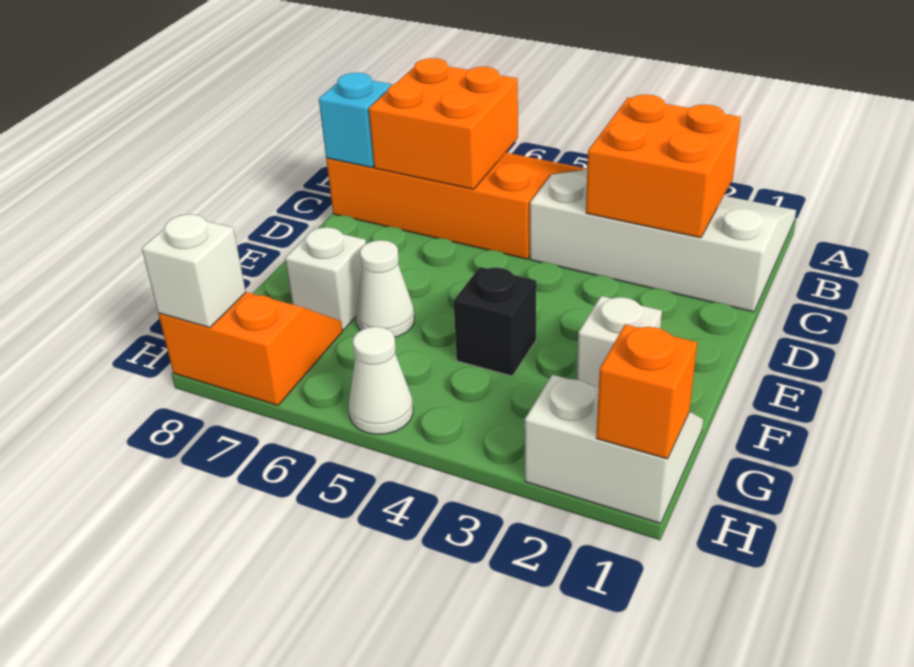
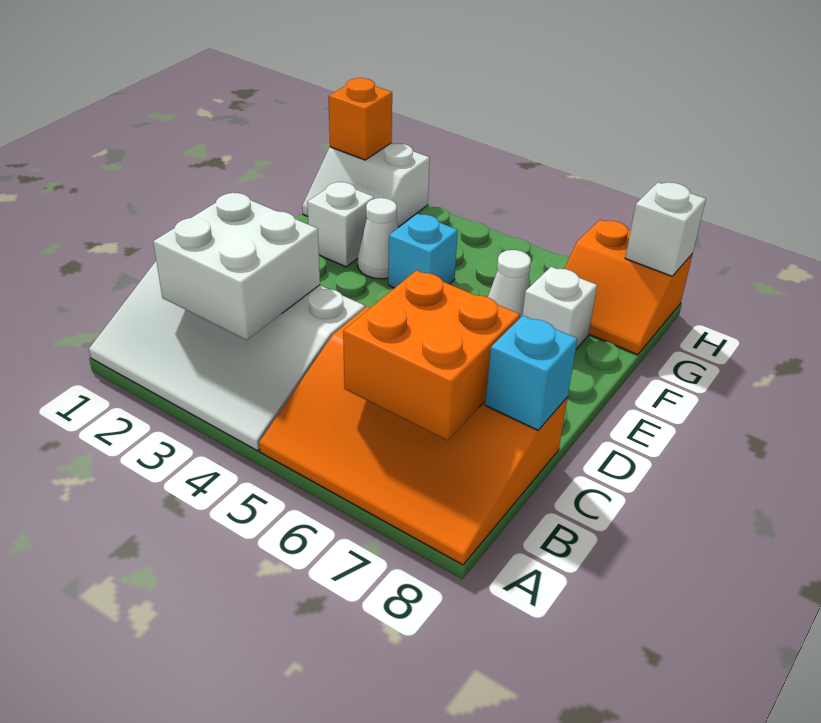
orange 2x2 brick [586,95,741,238] -> white 2x2 brick [153,192,320,340]
black 1x1 brick [454,267,536,376] -> cyan 1x1 brick [388,214,458,288]
white 1x1 cone [349,327,413,434] -> white 1x1 cone moved to [357,198,398,279]

